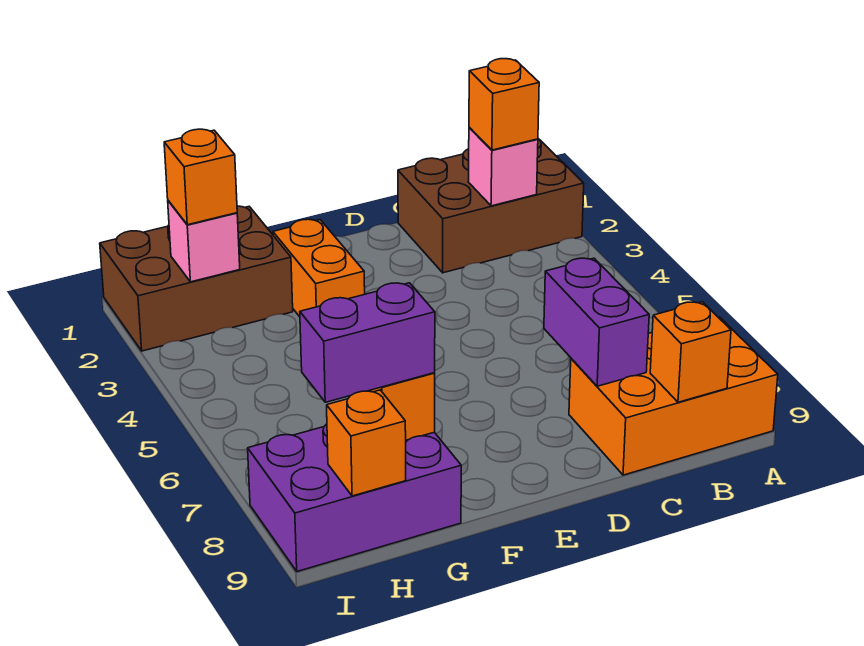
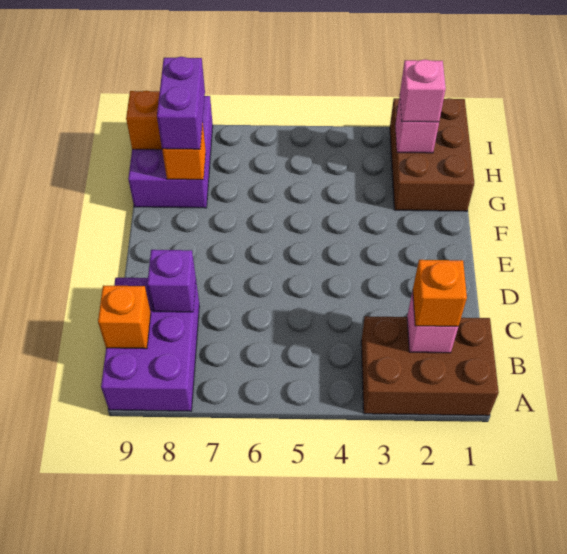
brown 2x3 brick [398,139,584,273] -> brown 2x3 brick turned to [361,316,499,416]
orange 2x3 brick [569,317,778,475] -> purple 2x3 brick [101,278,199,411]
purple 1x2 brick [544,258,649,386] -> purple 1x1 brick [147,250,196,312]
orange 1x2 brick [273,219,365,317] -> none
orange 1x1 brick [164,129,237,225] -> pink 1x1 brick [400,59,446,122]

